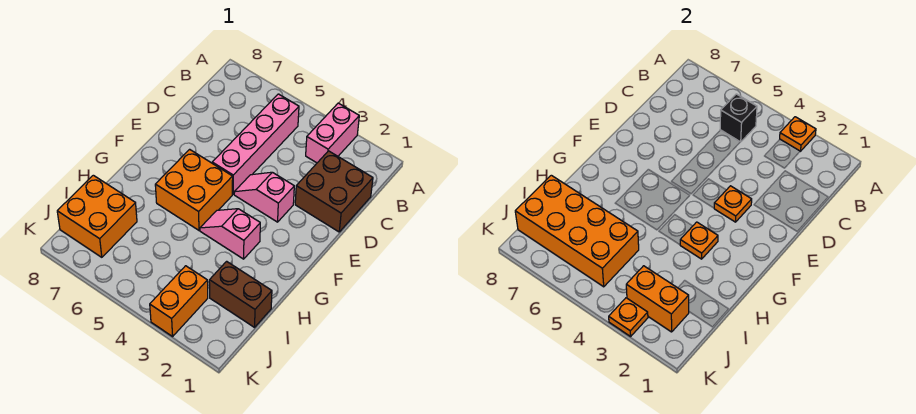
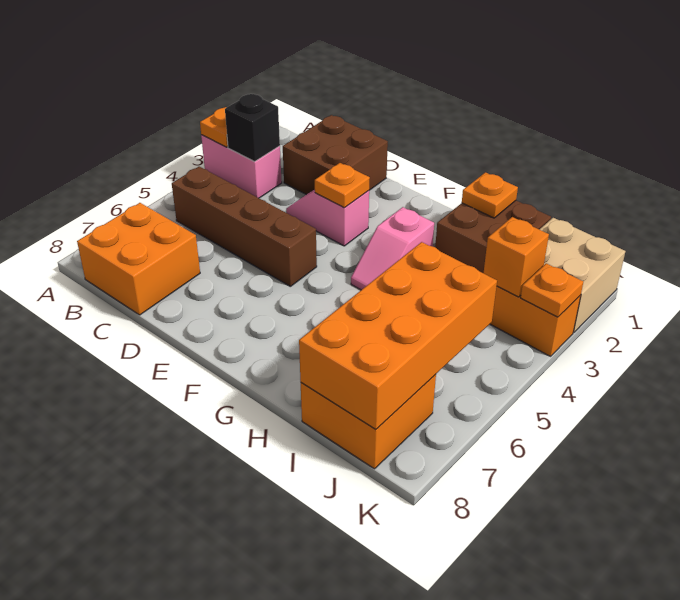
pink 1x4 brick [212,94,299,194] -> brown 1x4 brick [172,167,317,286]
black 1x1 brick [720,94,757,142] -> black 1x1 brick moved to [225,94,280,162]
pink 1x2 slope [234,172,294,222] -> pink 1x2 slope turned to [286,190,369,246]
orange 2x2 brick [155,149,233,230] -> orange 2x2 brick moved to [77,203,200,315]
orange 1x1 plate [680,222,718,259] -> orange 1x1 plate moved to [462,172,518,218]
brown 1x2 brick [209,261,272,327] -> brown 2x2 brick [435,201,551,273]
none -> tan 2x2 brick [539,218,626,333]
orange 1x2 brick [626,266,689,332] -> orange 1x1 brick [484,217,549,297]

